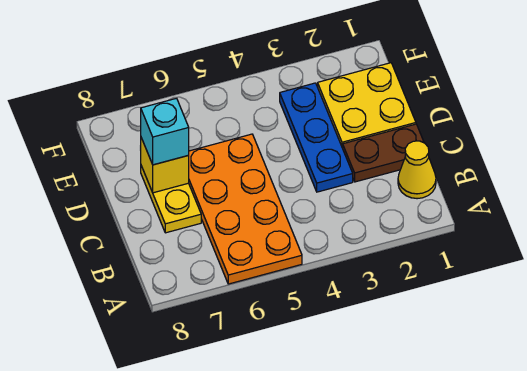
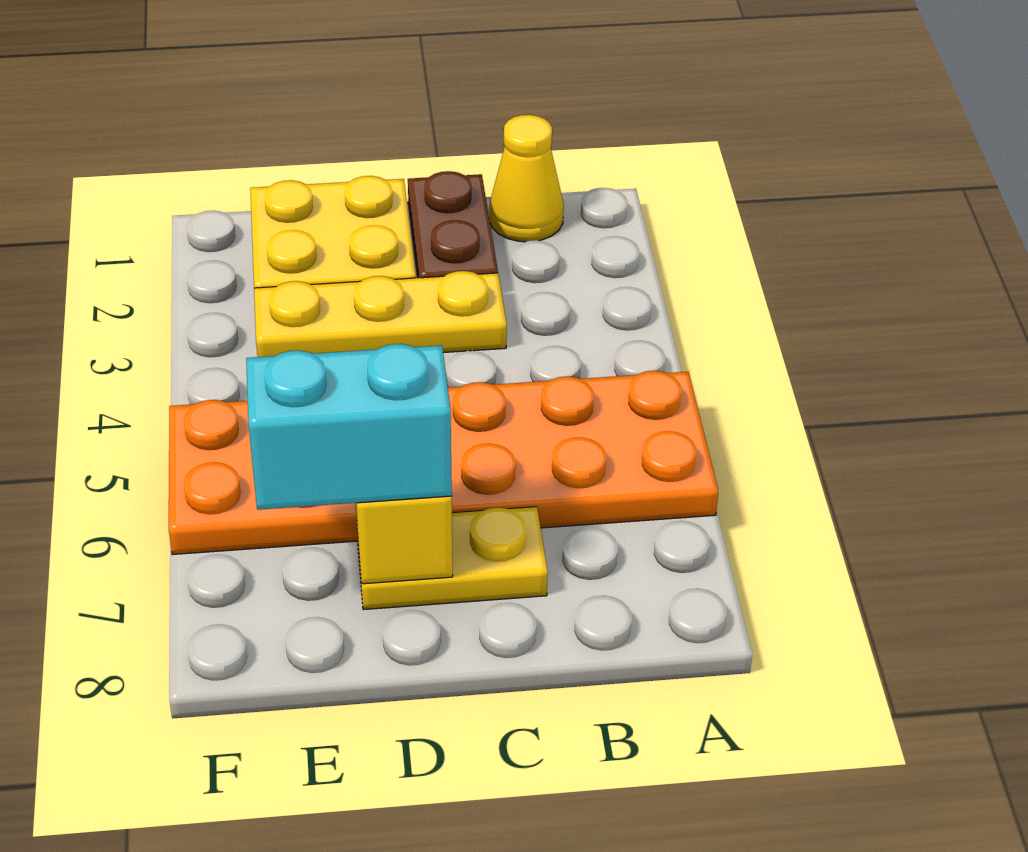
orange 2x4 plate [188,134,302,284] -> orange 2x6 plate [169,371,718,555]
blue 1x3 plate [280,83,353,192] -> yellow 1x3 plate [254,271,507,357]
cyan 1x1 brick [141,98,189,165] -> cyan 1x2 brick [246,344,452,510]

